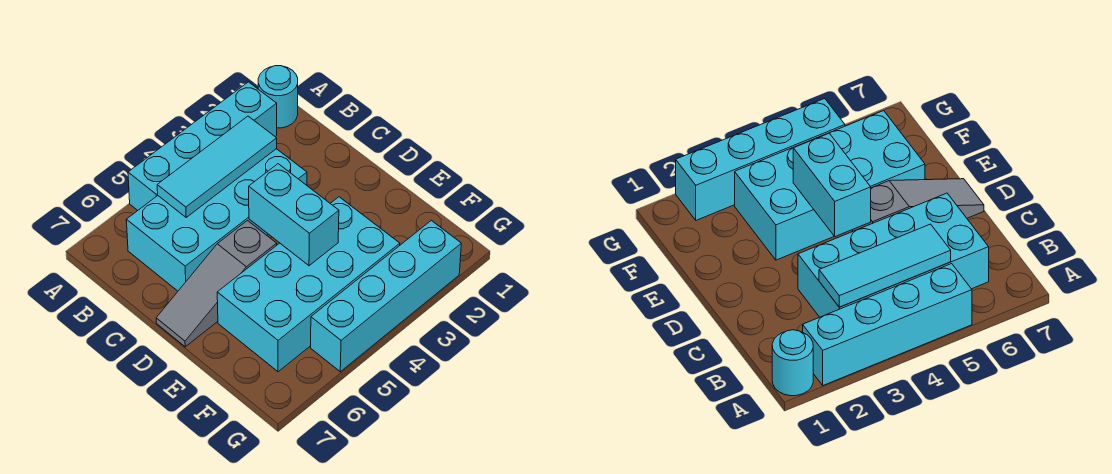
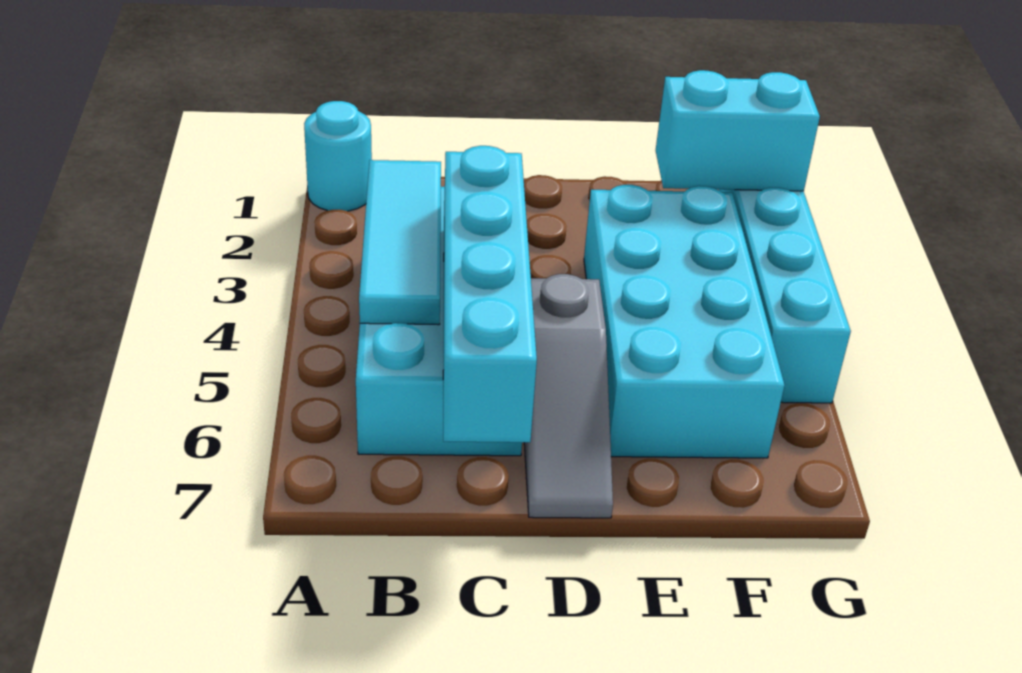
cyan 1x4 brick [128,82,277,210] -> cyan 1x4 brick moved to [443,146,537,442]
cyan 1x2 brick [249,164,339,266] -> cyan 1x2 brick moved to [656,70,820,191]

